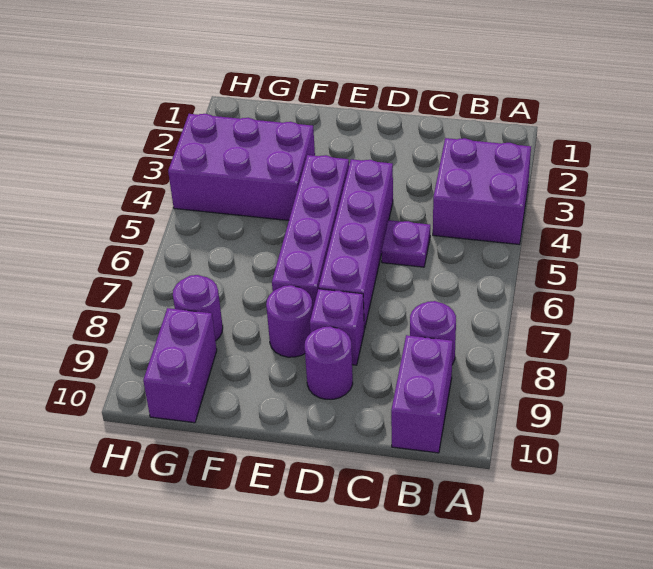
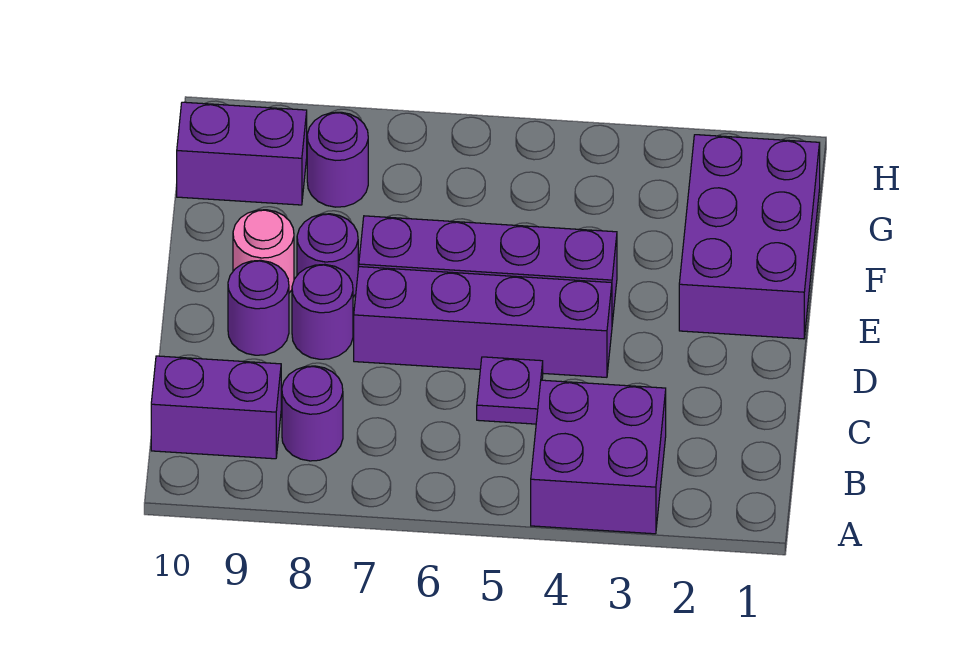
purple 1x1 brick [310,289,364,365] -> purple 1x1 round brick [292,264,353,359]
none -> pink 1x1 round brick [233,210,294,293]
purple 2x3 brick [168,114,315,220] -> purple 2x3 brick moved to [679,135,820,339]

